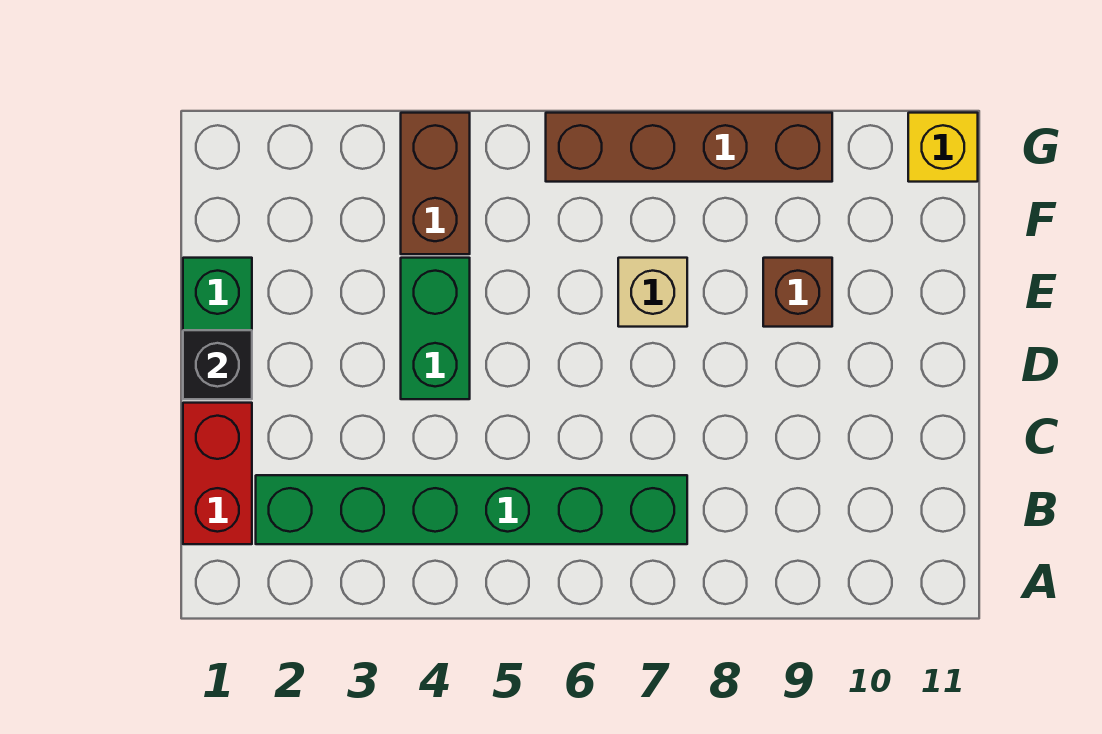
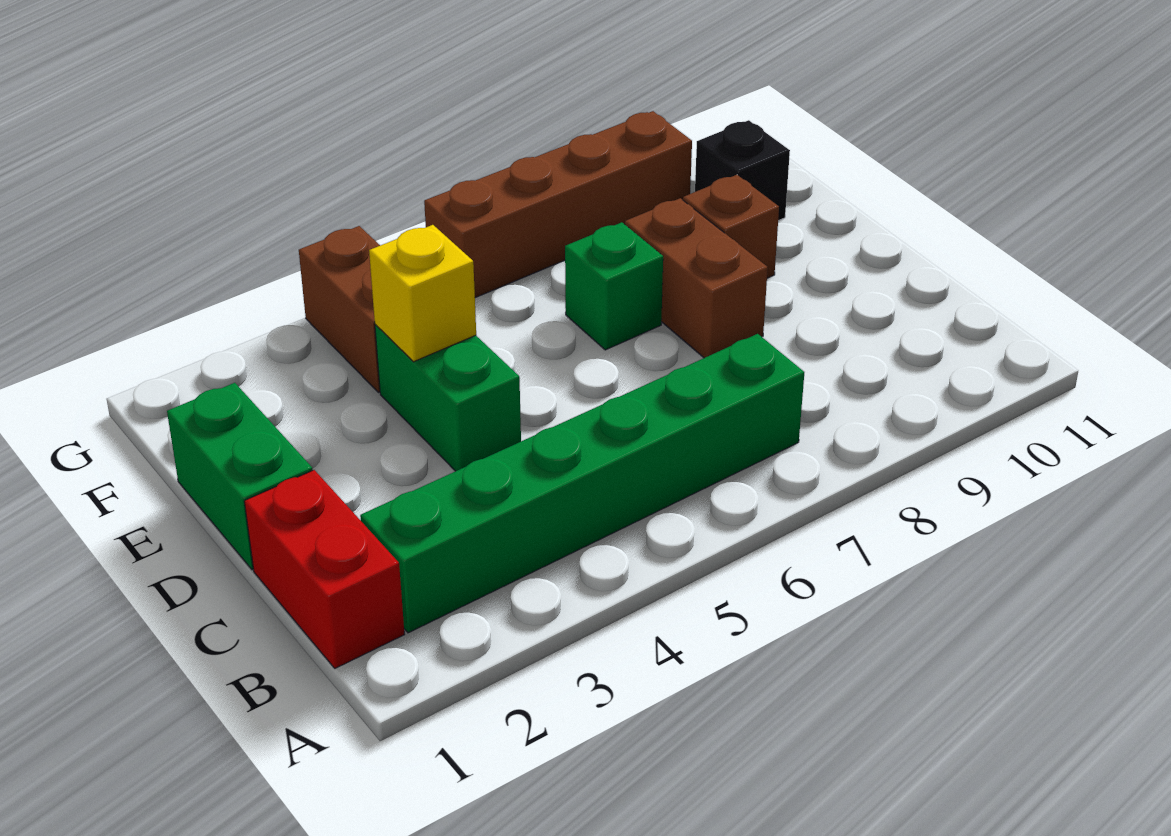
black 1x1 brick [183,330,252,399] -> black 1x1 brick moved to [695,120,790,221]
none -> brown 1x2 brick [625,198,768,358]
tan 1x1 brick [618,258,687,327] -> green 1x1 brick [565,222,663,350]
yellow 1x1 brick [908,113,978,182] -> yellow 1x1 brick moved to [369,225,476,362]

